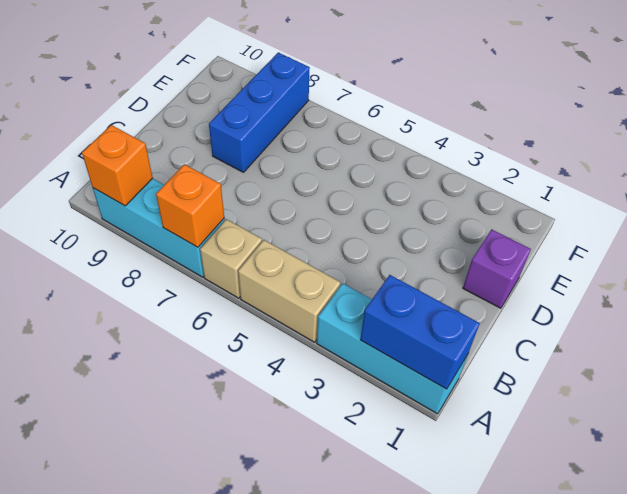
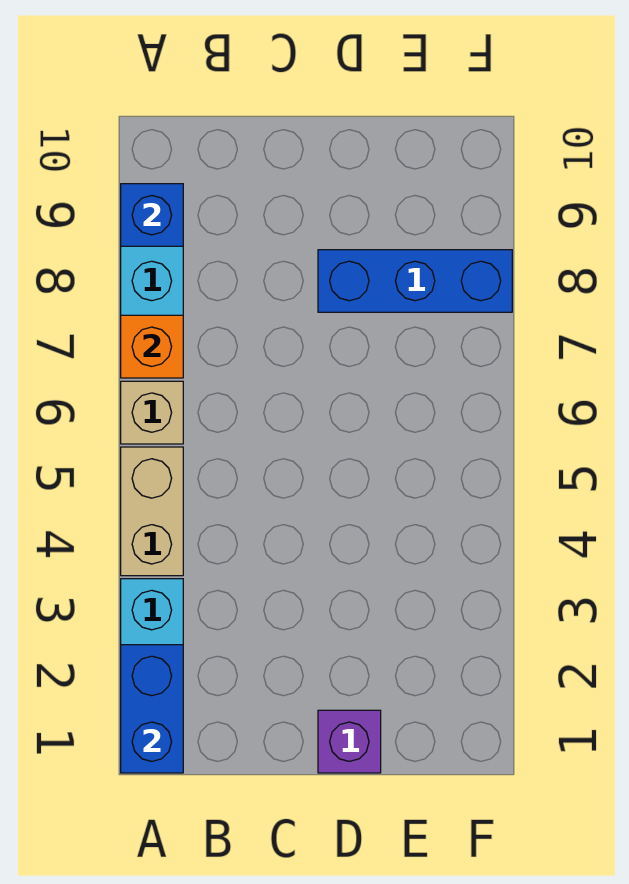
orange 1x1 brick [82,125,153,206] -> blue 1x1 brick [121,184,183,246]

